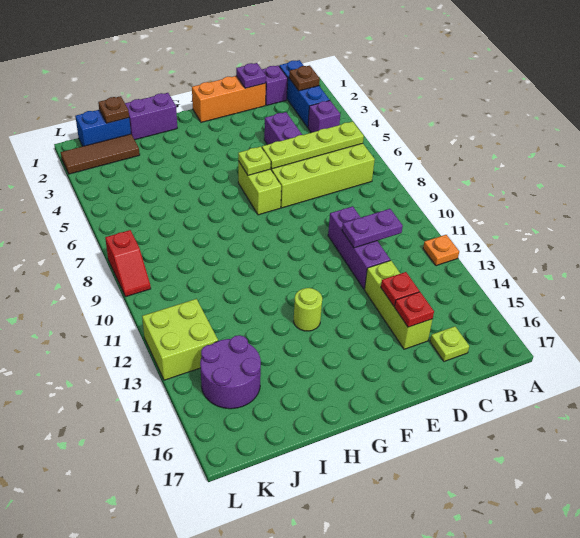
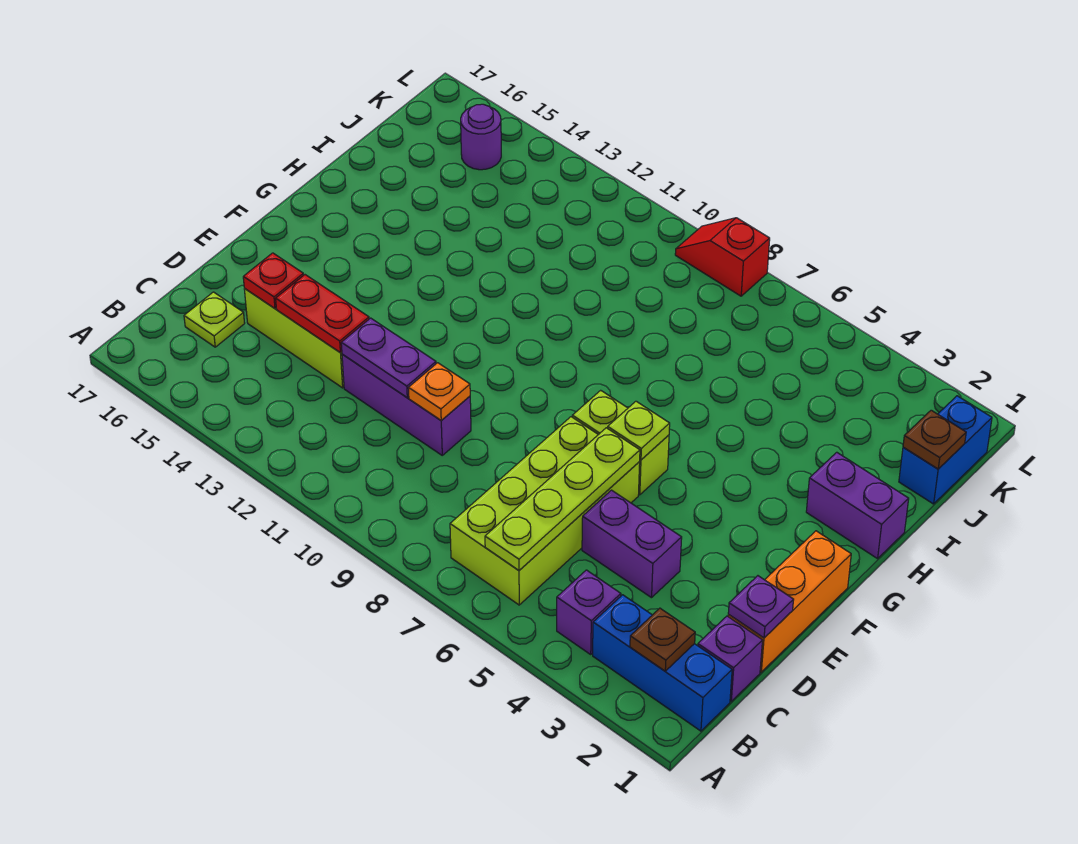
orange 1x1 plate [423,235,459,266] -> orange 1x1 plate moved to [408,363,470,421]
purple 1x2 plate [342,209,403,248] -> purple 1x2 plate turned to [341,318,436,397]
red 1x1 plate [381,272,419,306] -> red 1x2 plate [276,275,369,352]
lime 1x1 round brick [293,288,322,331] -> none
purple 1x2 brick [125,93,177,140] -> purple 1x2 brick turned to [806,452,909,559]
brown 1x3 tile [61,134,140,174] -> none
purple 2x2 round brick [200,335,261,409] -> purple 1x1 round brick [461,104,501,170]
lime 2x2 brick [142,299,218,380] -> none

